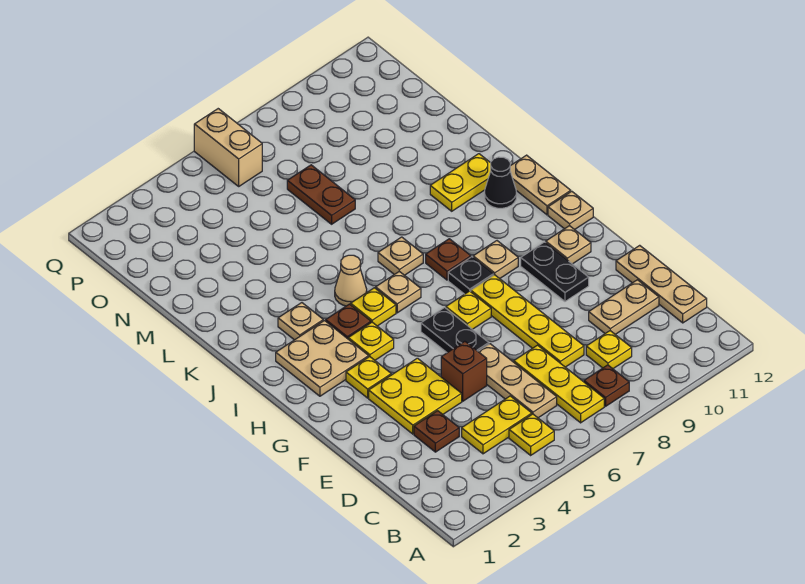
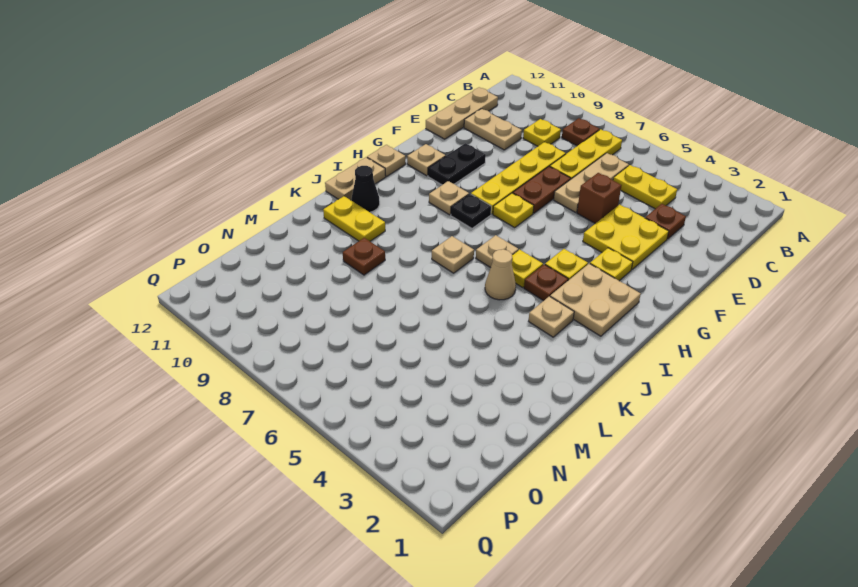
yellow 1x1 plate [509,414,554,455] -> none
black 1x2 plate [421,308,489,353] -> none
brown 1x1 plate [426,239,471,280] -> brown 1x1 plate moved to [343,238,385,275]
brown 1x2 plate [287,165,355,224] -> brown 1x2 plate moved to [513,166,571,213]
tan 1x2 brick [194,109,262,186] -> none

